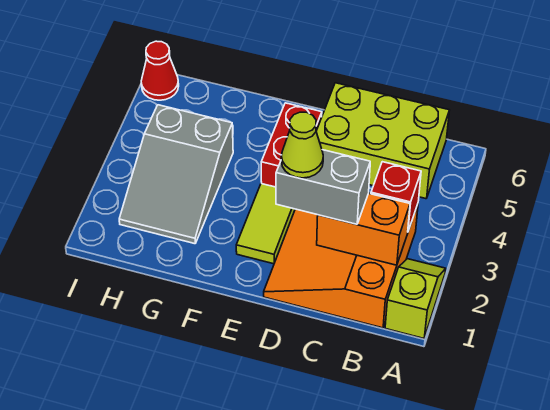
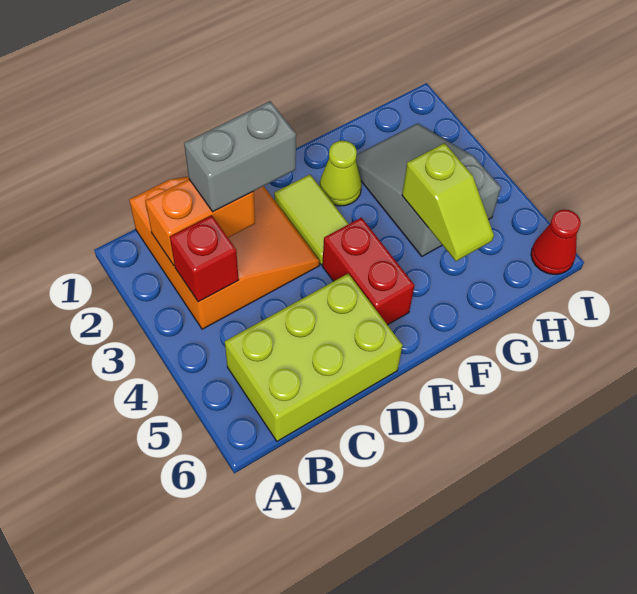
lime 1x2 slope [385,259,446,338] -> lime 1x2 slope moved to [402,143,494,261]
lime 1x1 cone [281,112,323,178] -> lime 1x1 cone moved to [320,141,362,206]

